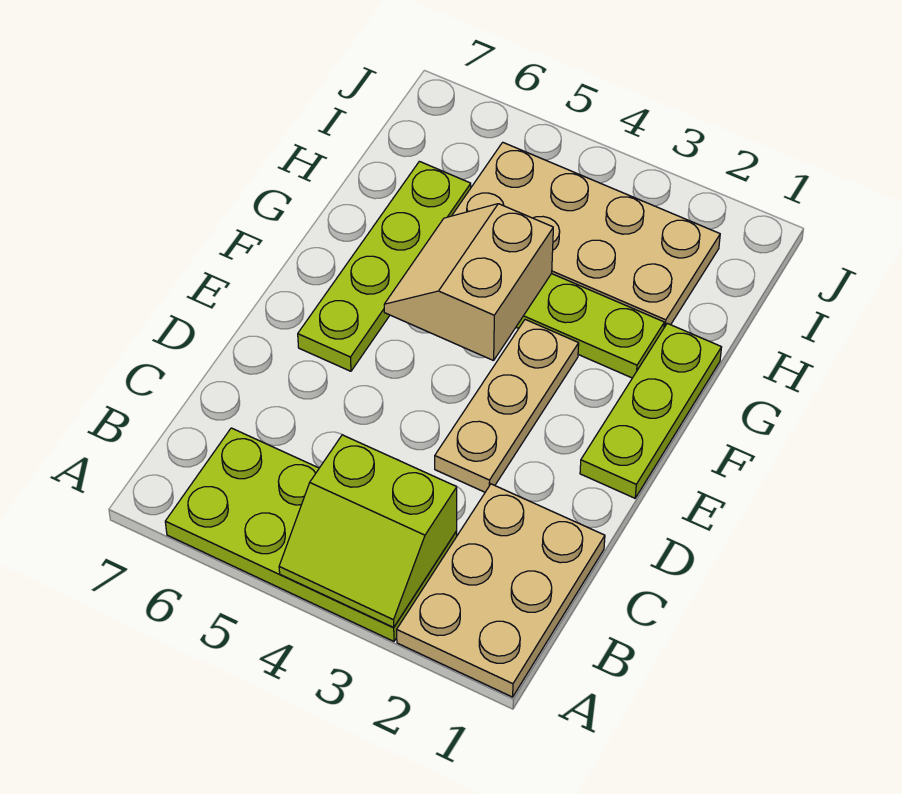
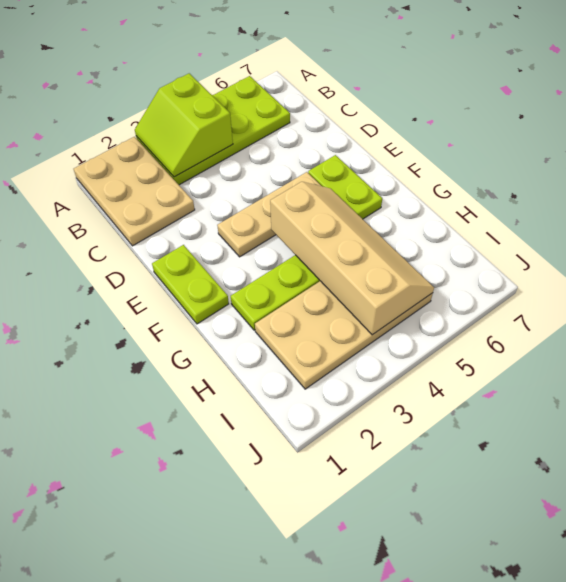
lime 2x2 slope [279,435,457,627] -> lime 2x2 slope turned to [135,73,233,177]
tan 1x3 plate [435,320,579,492] -> tan 1x3 plate turned to [217,172,321,257]
lime 1x3 plate [580,323,722,498] -> lime 1x2 plate [152,245,229,324]
lime 1x4 plate [298,161,471,371] -> lime 1x2 plate [308,155,382,219]
tan 2x2 slope [384,204,553,361] -> tan 2x4 slope [270,182,434,335]

